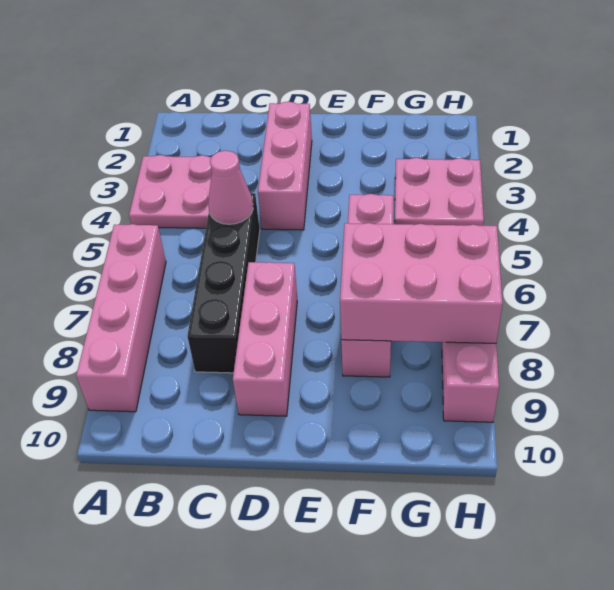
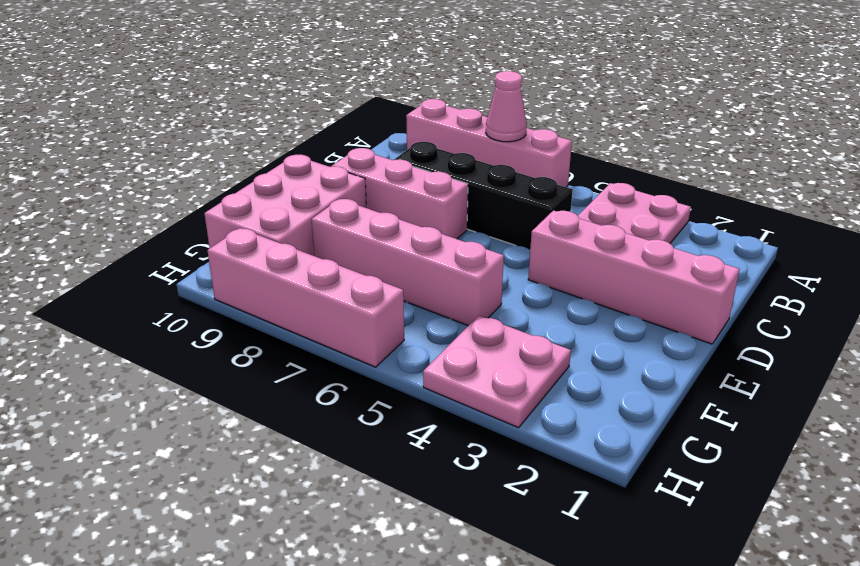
pink 1x1 cone [208,151,253,224] -> pink 1x1 cone moved to [486,71,527,142]
pink 1x3 brick [258,102,312,230] -> pink 1x4 brick [528,211,740,344]
pink 2x3 brick [340,223,503,343] -> pink 2x3 brick moved to [204,155,366,256]

